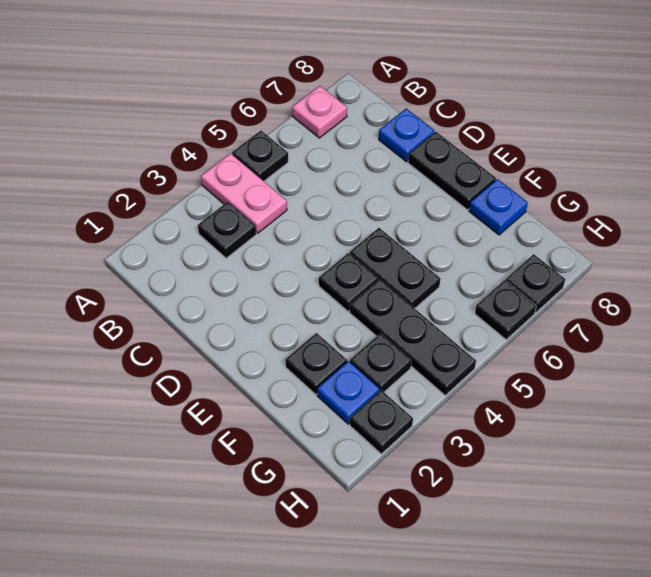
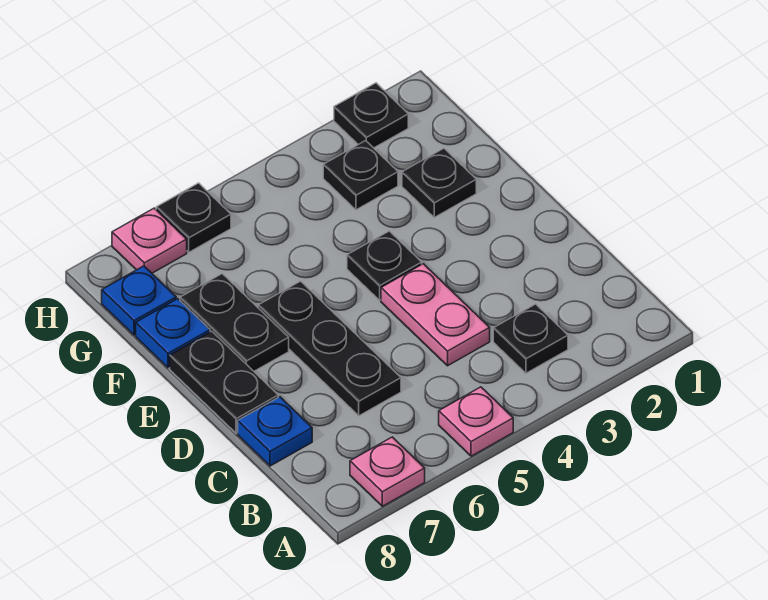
pink 1x2 plate [201,154,287,233] -> pink 1x2 plate moved to [381,264,490,366]
black 1x1 plate [232,131,288,181] -> pink 1x1 plate [439,387,513,456]
black 1x2 plate [350,228,441,308] -> black 1x2 plate moved to [180,274,289,371]
black 1x3 plate [350,279,476,395] -> black 1x3 plate moved to [258,281,401,416]
blue 1x1 plate [317,361,380,424] -> blue 1x1 plate moved to [102,266,176,335]
black 1x1 plate [506,254,565,313] -> pink 1x1 plate [112,208,187,273]

